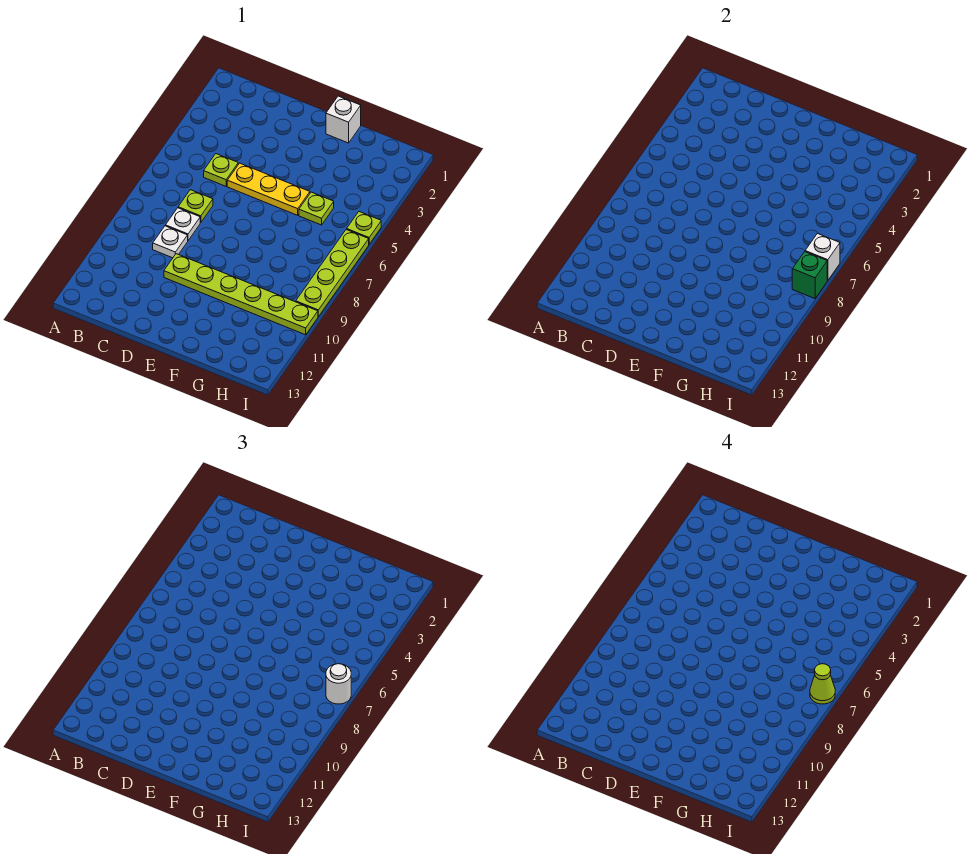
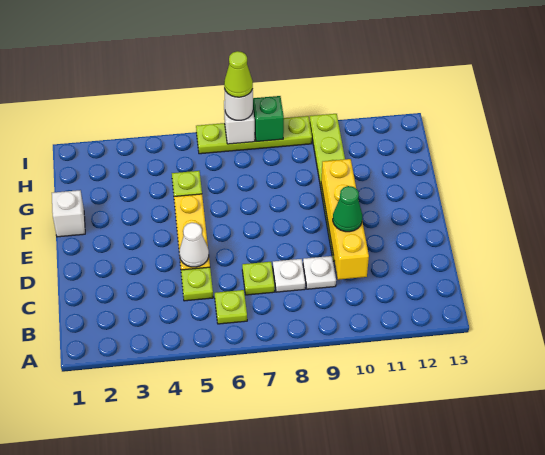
none -> yellow 1x4 brick [321,159,369,280]
none -> white 1x1 cone [179,223,209,267]
none -> green 1x1 cone [333,186,362,232]
lime 1x1 plate [347,212,381,244] -> lime 1x1 plate moved to [215,290,247,324]

